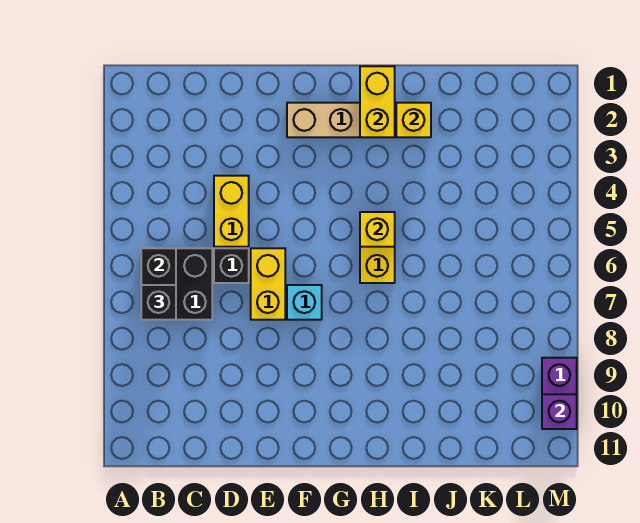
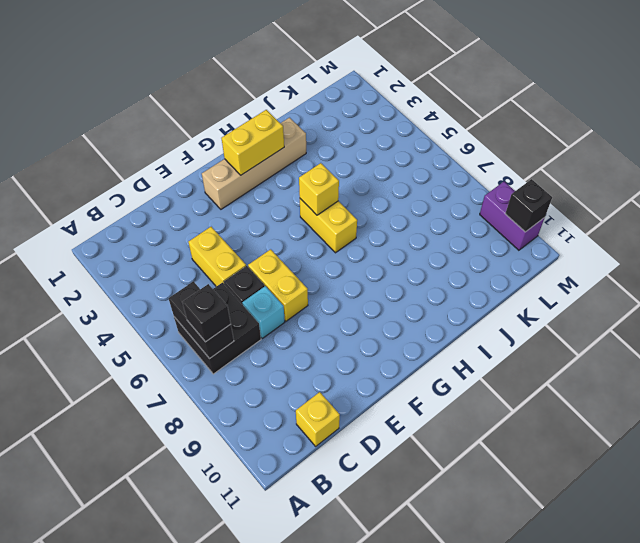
cyan 1x1 brick [287,285,322,320] -> cyan 1x1 brick moved to [242,286,285,339]
yellow 1x2 brick [360,66,395,137] -> yellow 1x2 brick turned to [221,110,284,175]
yellow 1x1 brick [396,103,431,137] -> yellow 1x1 brick moved to [296,392,340,446]
purple 1x1 brick [542,394,577,429] -> black 1x1 brick [505,179,552,232]

